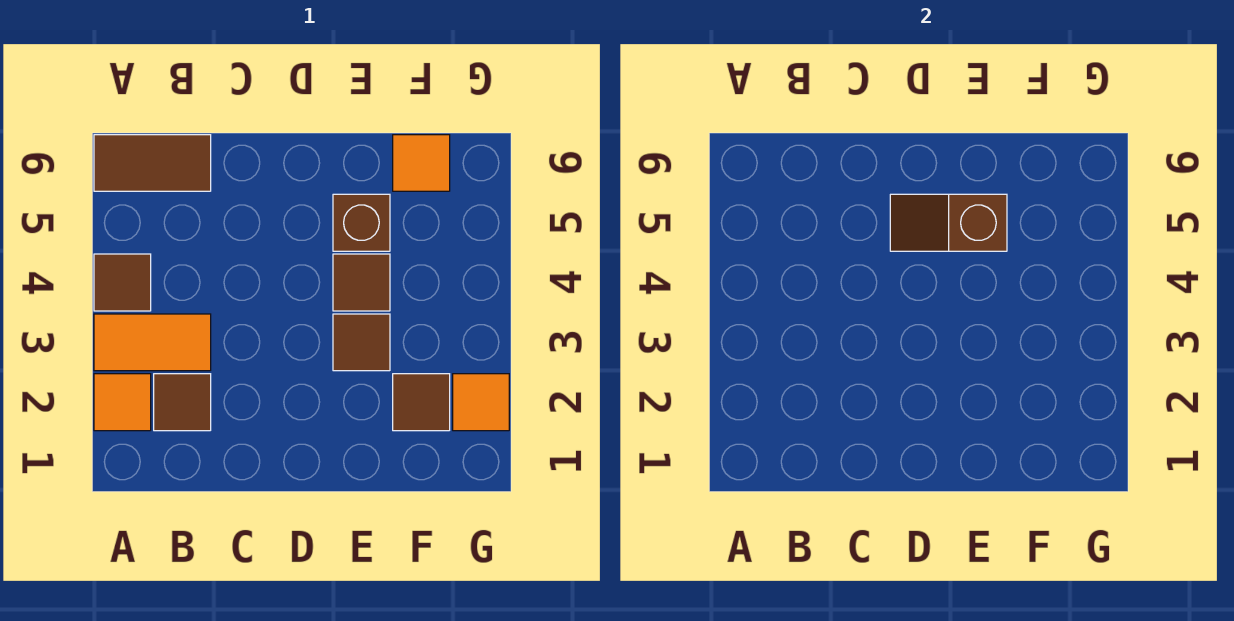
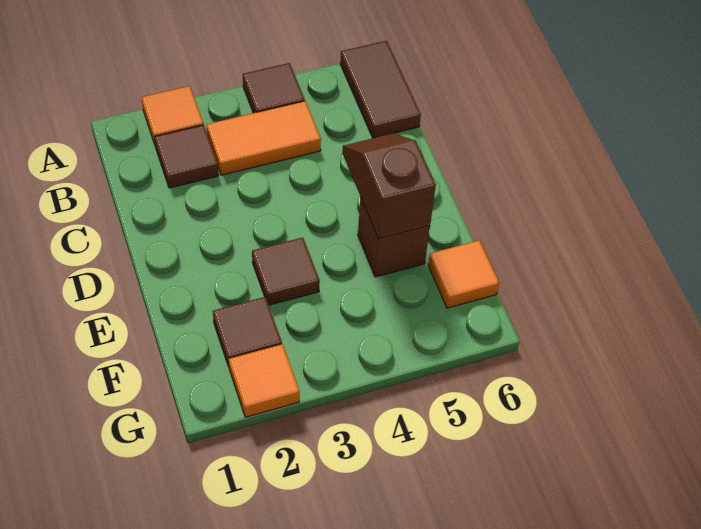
orange 1x2 tile [94,314,211,371] -> orange 1x2 tile turned to [206,101,321,175]
brown 1x1 tile [333,254,390,311] -> none

